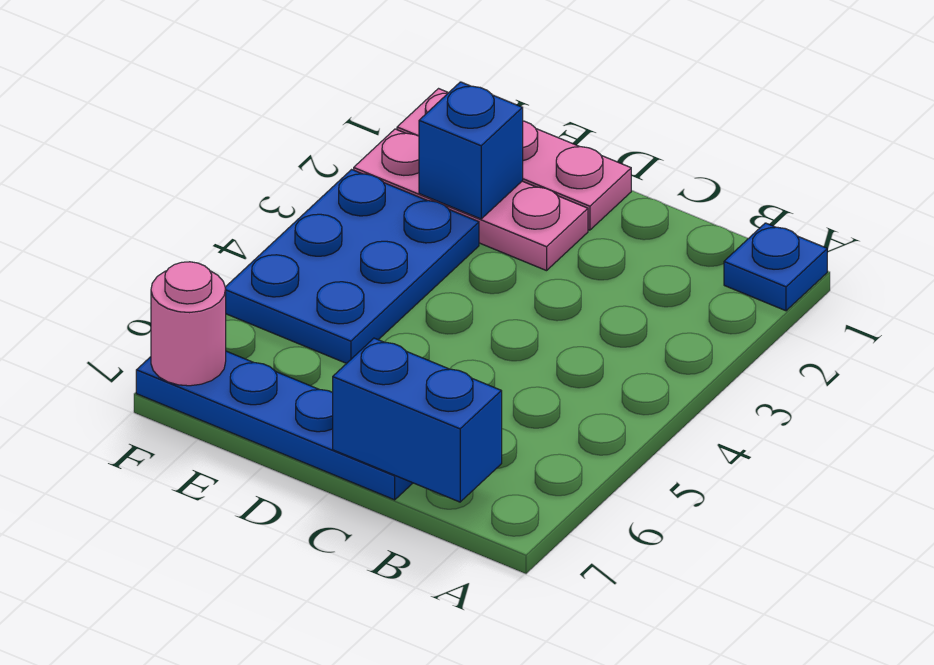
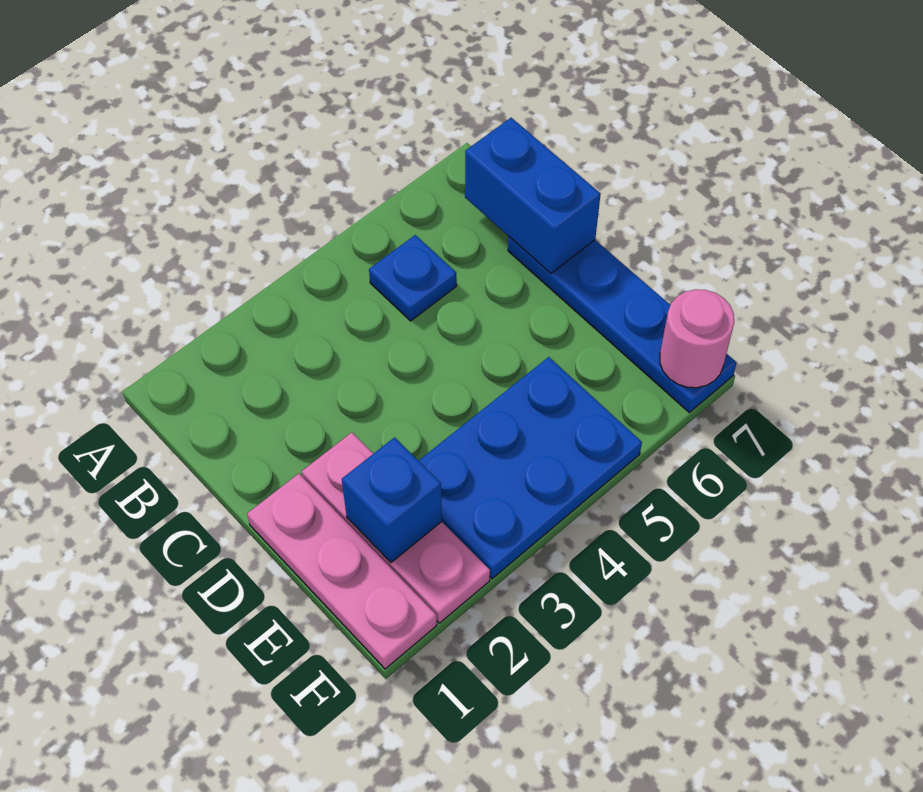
blue 1x1 plate [724,223,827,311] -> blue 1x1 plate moved to [369,235,457,321]

